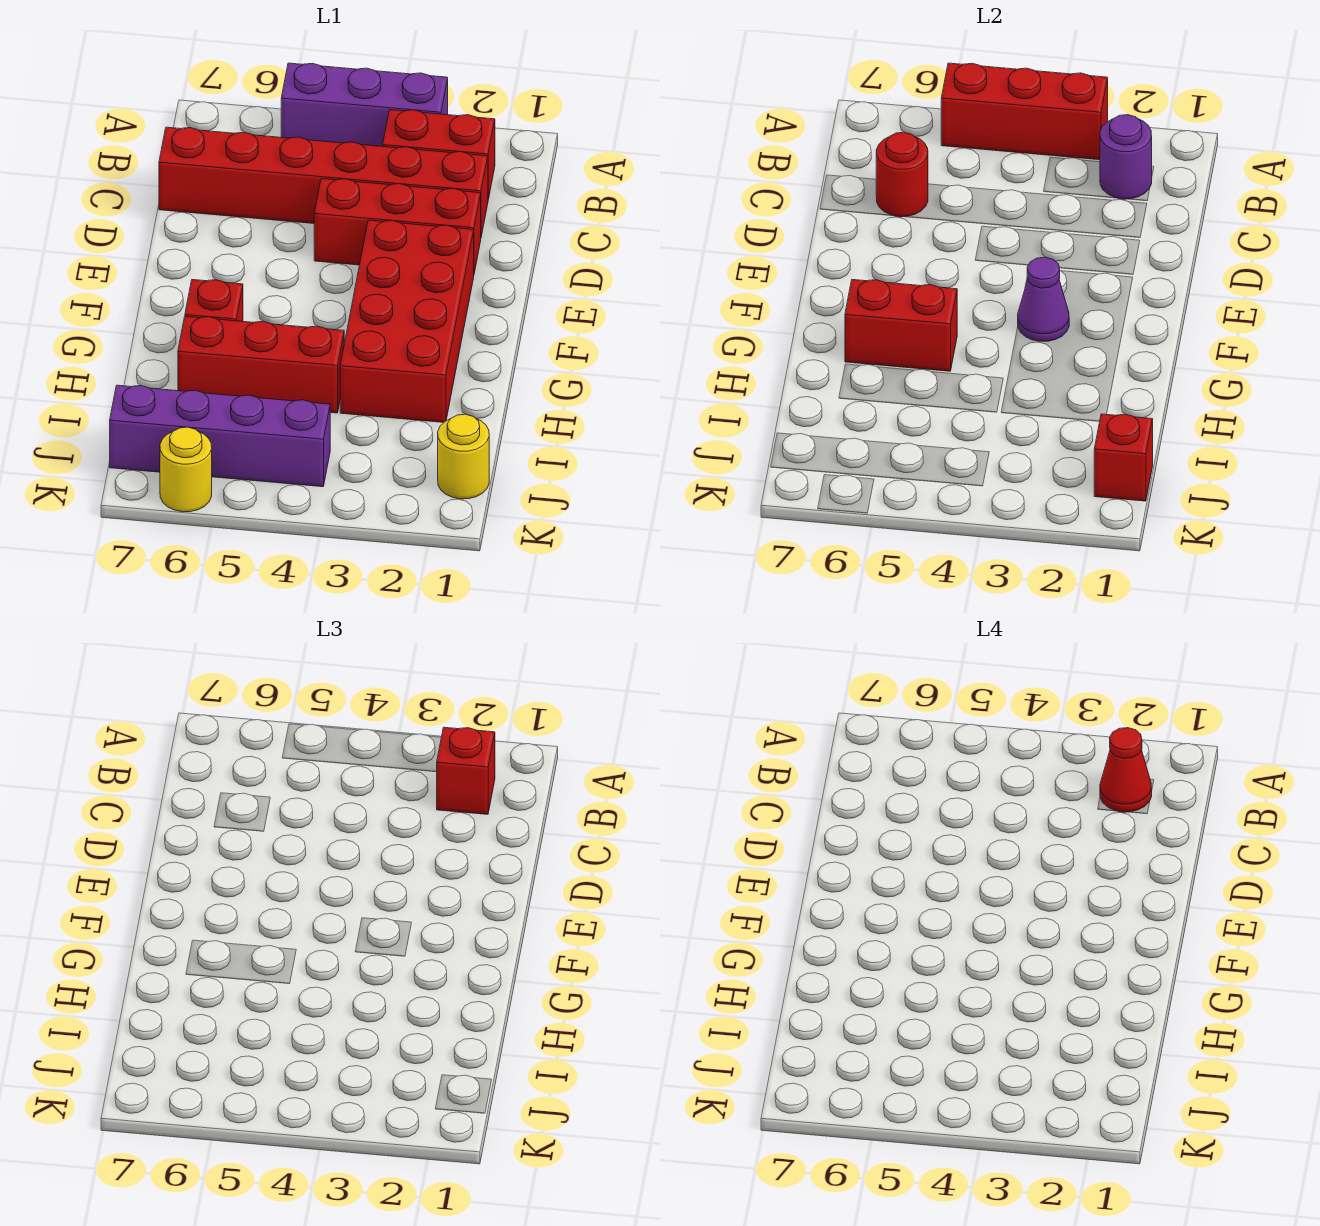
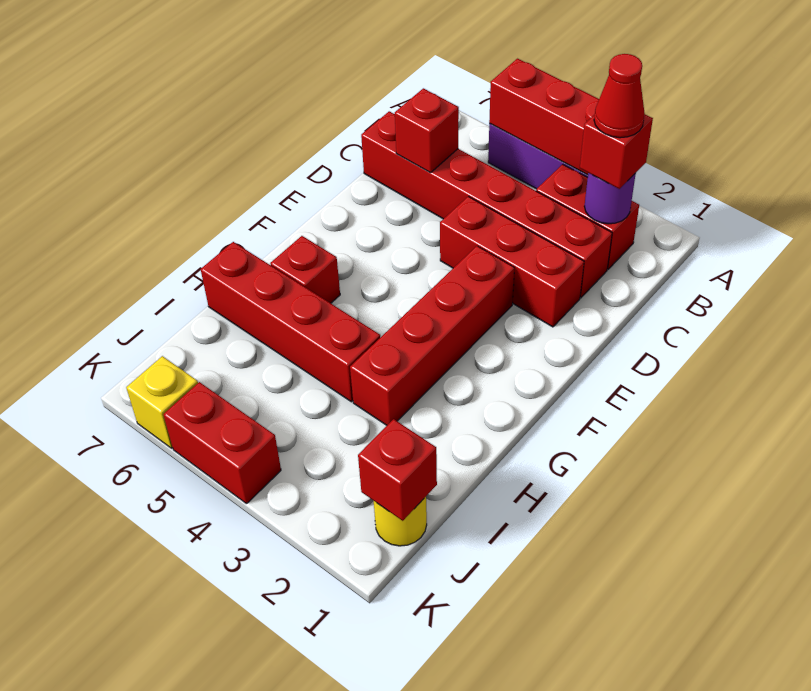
red 1x1 round brick [876,132,928,217] -> red 1x1 brick [395,88,459,173]
red 2x4 brick [340,220,474,422] -> red 1x4 brick [350,246,514,425]
purple 1x1 cone [1018,257,1069,341] -> none
red 1x2 brick [845,280,957,371] -> red 1x2 brick moved to [163,382,281,504]
red 1x3 brick [178,316,344,413] -> red 1x4 brick [201,242,380,402]
purple 1x4 brick [110,385,330,487] -> none
yellow 1x1 round brick [160,427,212,512] -> yellow 1x1 brick [126,356,198,448]

